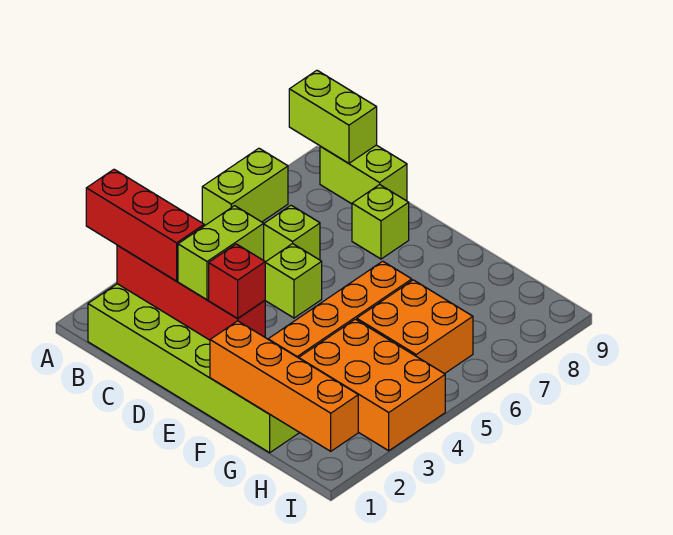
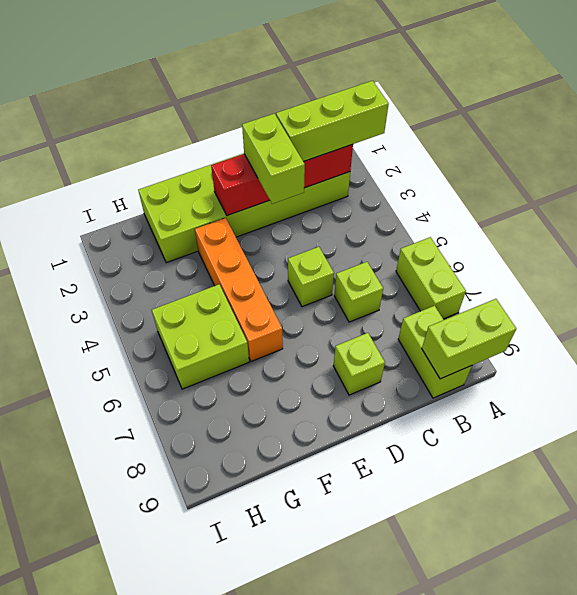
red 1x3 brick [86,169,204,281] -> lime 1x3 brick [276,81,389,162]
lime 1x2 brick [320,145,407,204] -> lime 1x2 brick turned to [398,306,472,398]
red 1x1 brick [209,244,265,318] -> none
orange 1x4 brick [210,321,358,451] -> none
orange 2x3 brick [299,319,445,451] -> none
orange 2x2 brick [357,280,473,374] -> lime 2x2 brick [152,285,249,389]

